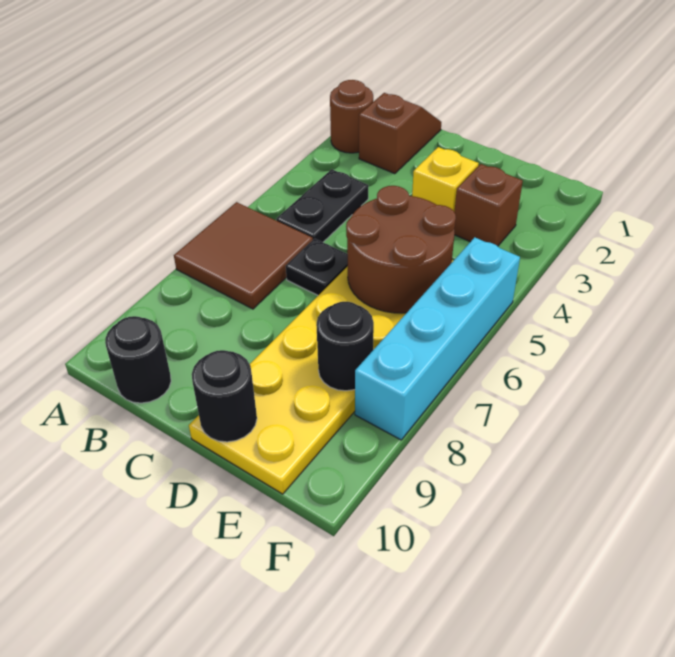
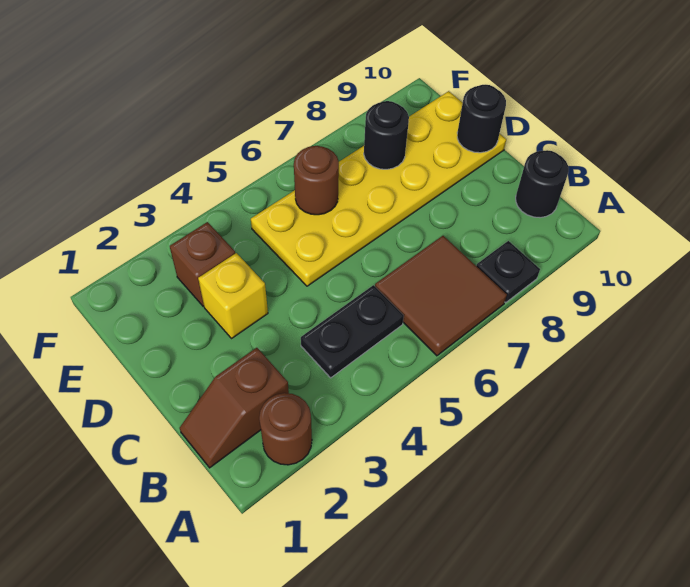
black 1x1 plate [286,239,348,295] -> black 1x1 plate moved to [476,241,540,303]
brown 2x2 round brick [346,186,456,313] -> brown 1x1 round brick [294,146,339,215]
cyan 1x4 brick [355,237,520,440] -> none

